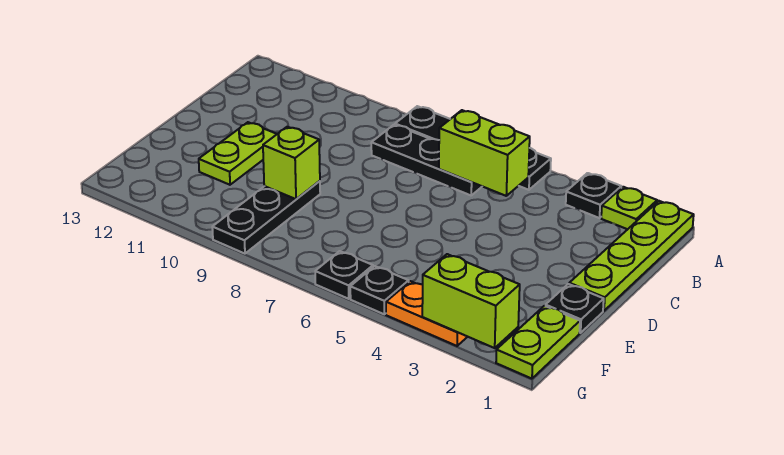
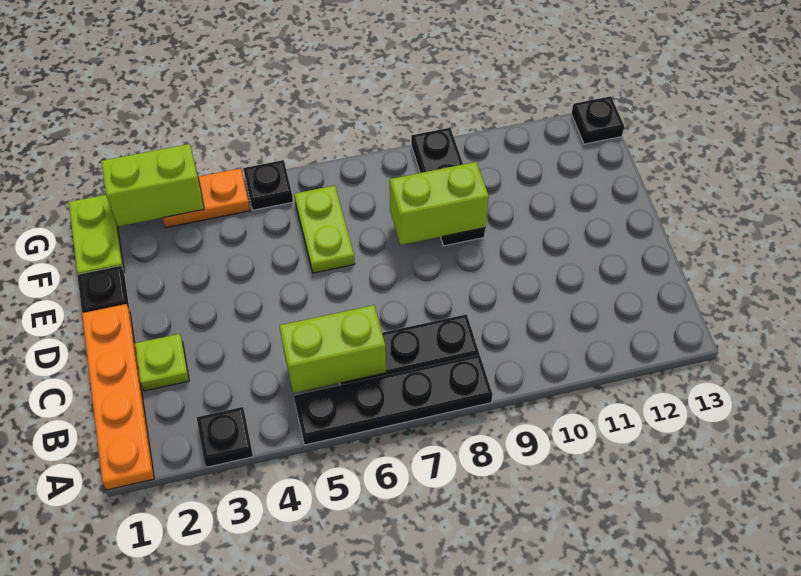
lime 1x4 plate [569,201,694,311] -> orange 1x4 plate [82,304,154,490]
lime 1x1 plate [601,187,657,229] -> lime 1x1 plate moved to [135,334,189,391]
lime 1x2 plate [199,122,277,185] -> lime 1x2 plate moved to [294,186,355,273]
lime 1x1 brick [263,127,320,199] -> lime 1x2 brick [390,162,489,245]
black 1x1 plate [315,251,373,299] -> black 1x1 plate moved to [571,96,624,144]

